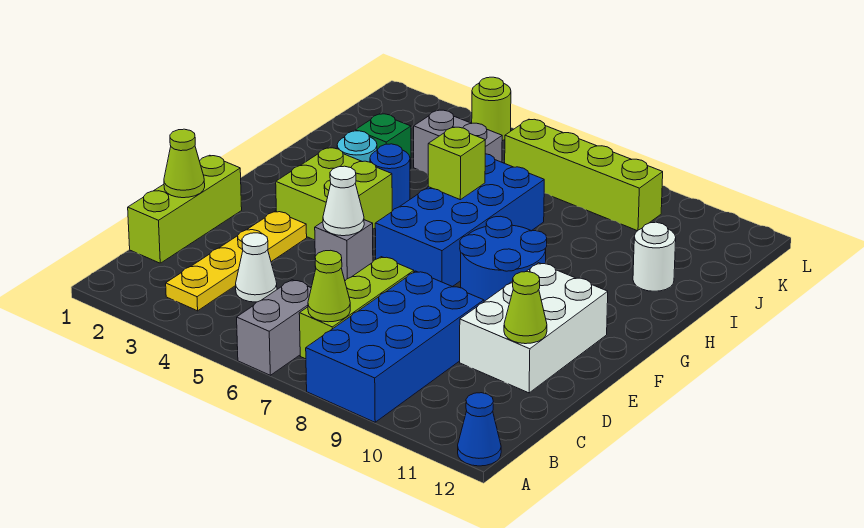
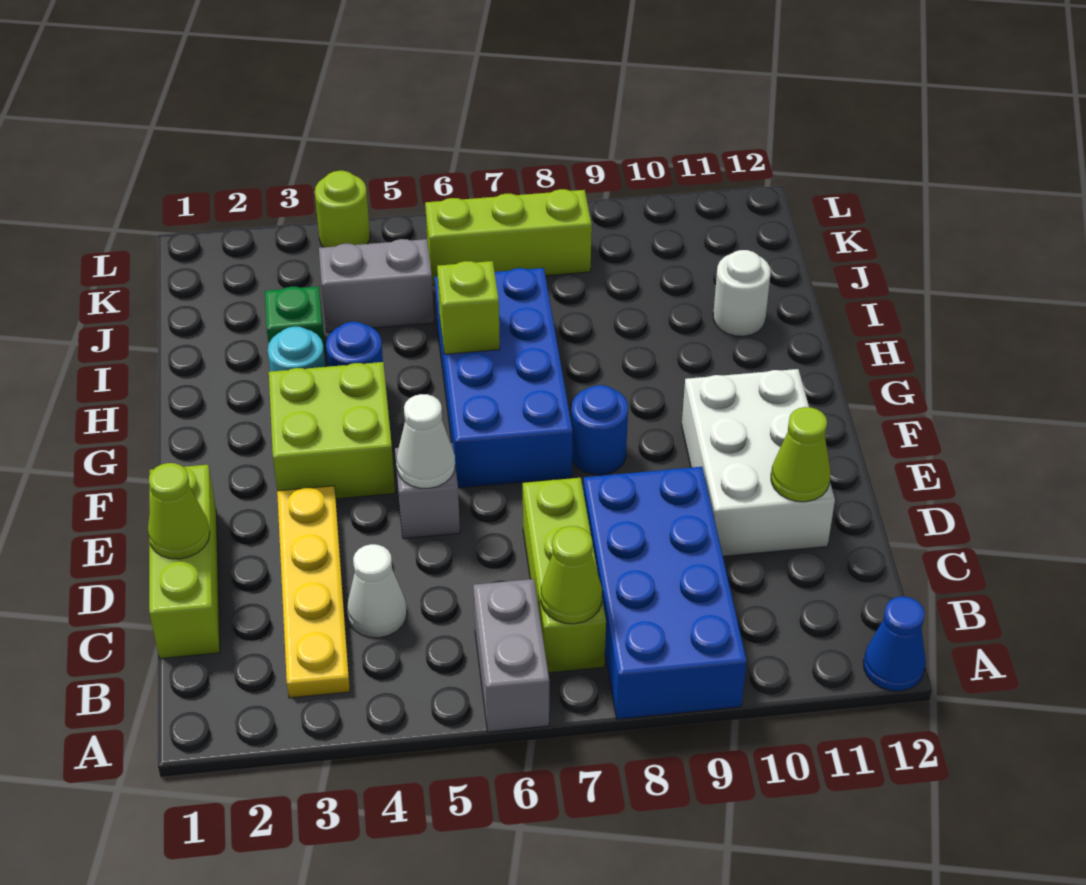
blue 2x2 round brick [460,216,547,301] -> blue 1x1 round brick [572,385,628,475]
lime 1x4 brick [505,119,663,231] -> lime 1x3 brick [425,189,592,285]

